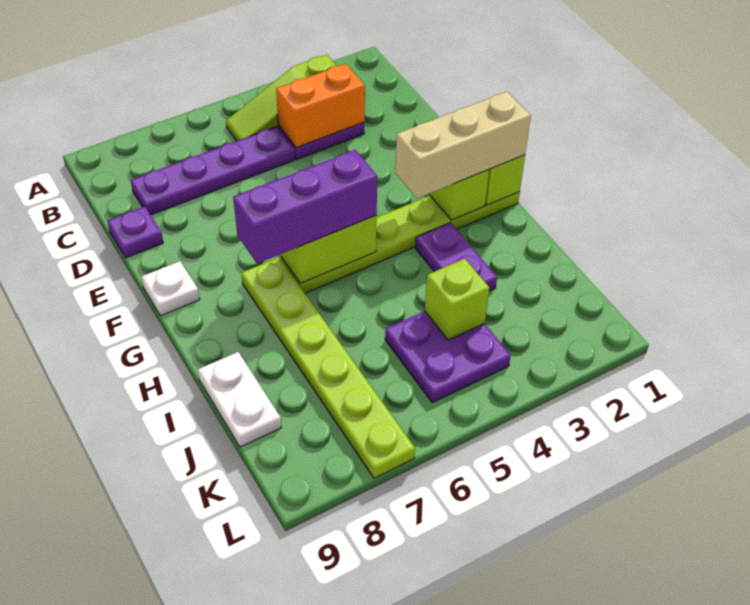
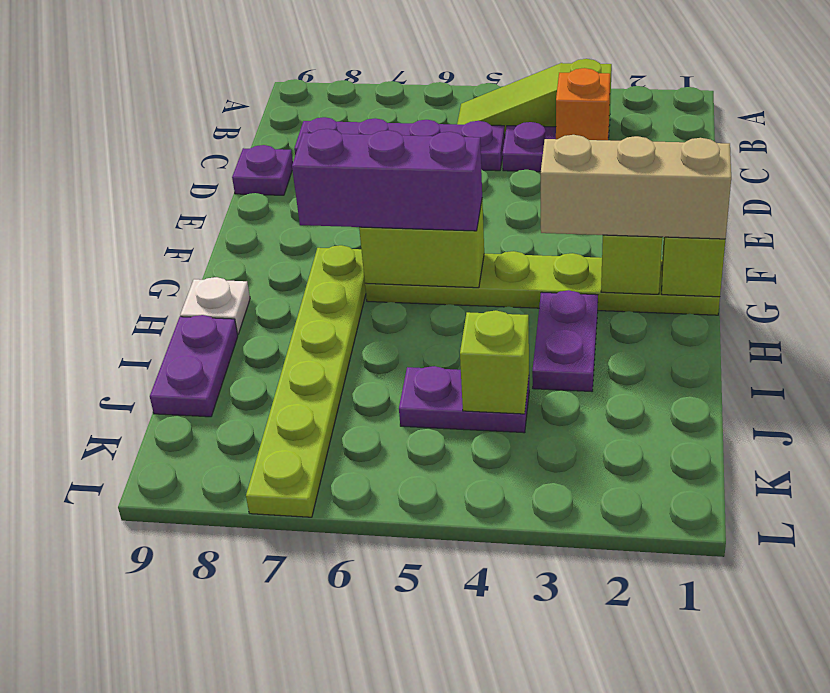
orange 1x2 brick [276,64,365,148] -> orange 1x1 brick [556,68,610,140]
white 1x1 plate [141,261,200,316] -> white 1x1 plate moved to [180,277,250,335]
white 1x2 plate [198,352,281,447] -> purple 1x2 plate [150,315,238,417]
purple 2x2 plate [385,311,511,403] -> purple 1x2 plate [399,366,529,433]

